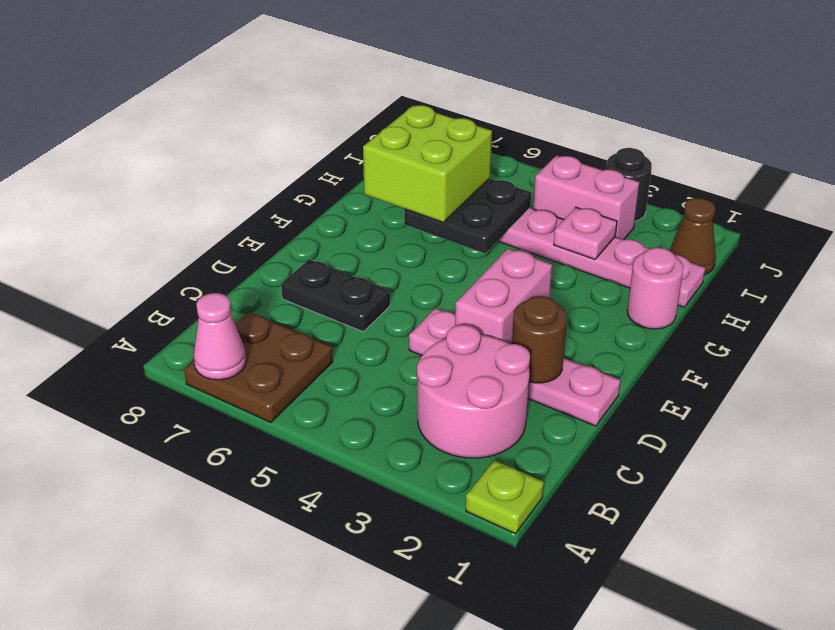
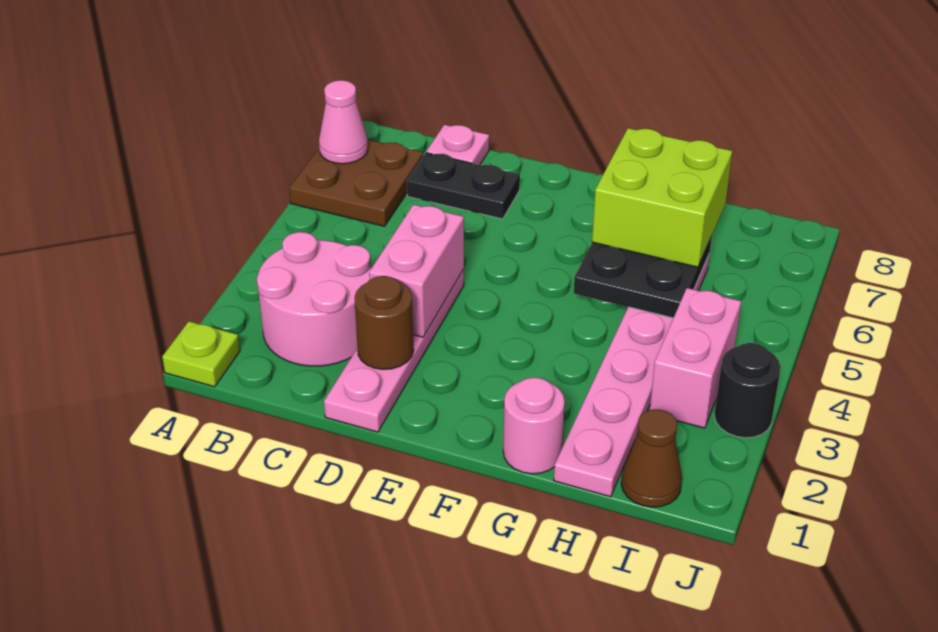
pink 1x2 brick [455,249,552,344] -> pink 1x2 brick turned to [369,205,464,337]
black 1x2 plate [281,260,390,332] -> black 1x2 plate turned to [407,153,520,219]
pink 1x1 plate [554,207,617,259] -> pink 1x1 plate moved to [426,125,489,165]

